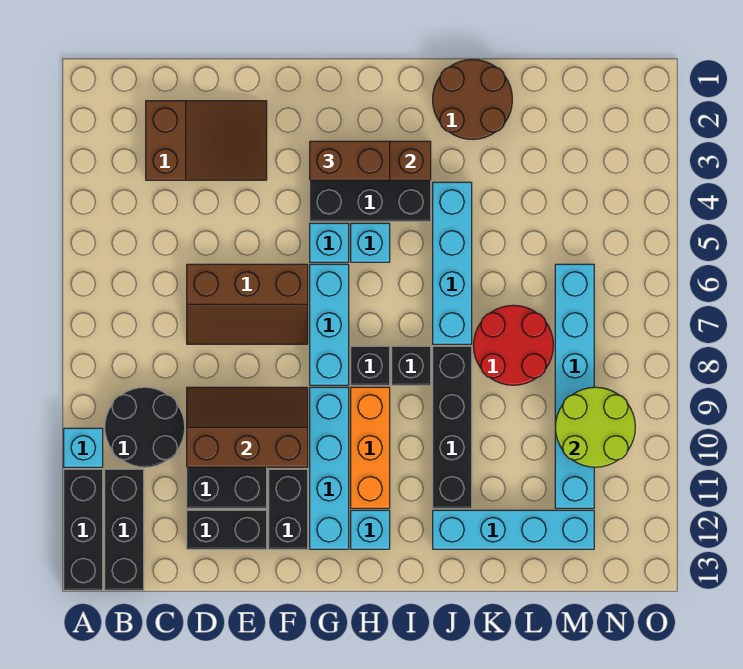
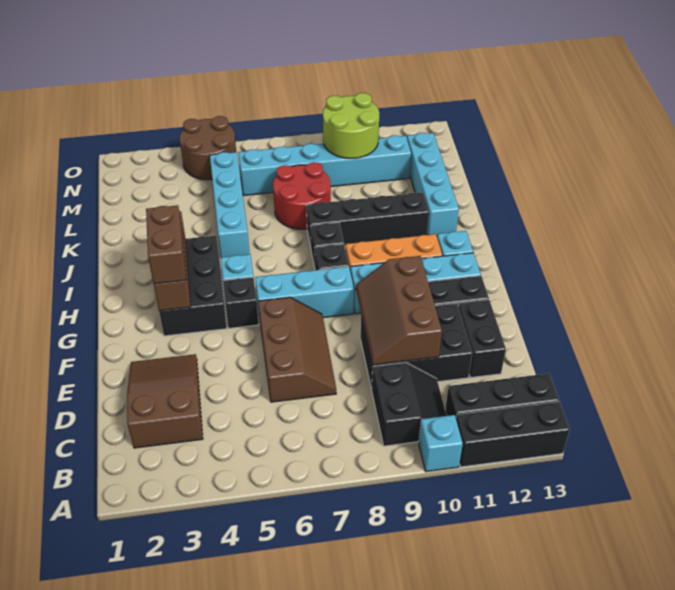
black 2x2 round brick [105,387,185,467] -> black 2x2 slope [372,363,447,446]
cyan 1x1 brick [310,223,349,262] -> black 1x1 brick [223,277,259,328]
brown 2x2 round brick [433,60,512,139] -> brown 2x2 round brick moved to [179,116,236,180]
cyan 1x4 brick [433,182,472,344] -> cyan 1x4 brick turned to [210,152,250,257]

